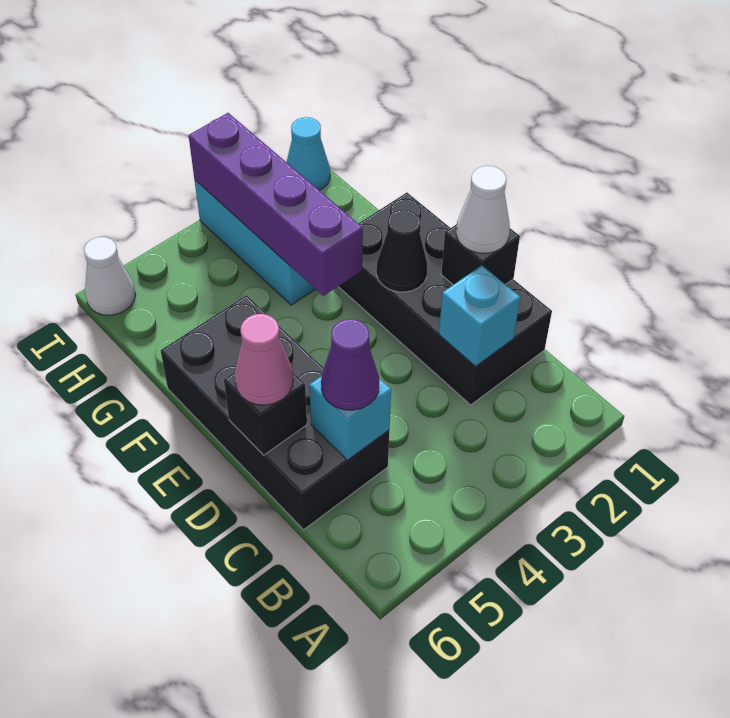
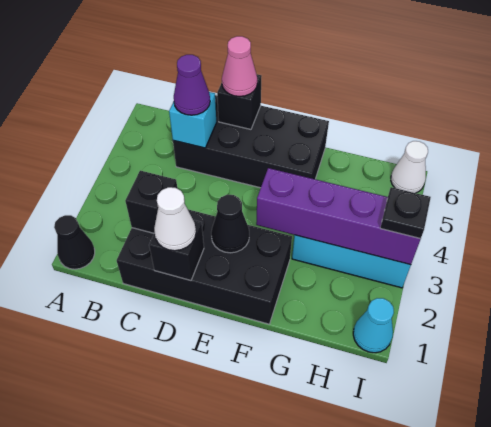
none -> black 1x1 cone [54,215,95,269]
cyan 1x1 brick [439,265,520,367] -> black 1x1 brick [125,171,177,233]
none -> black 1x1 plate [380,187,431,239]

